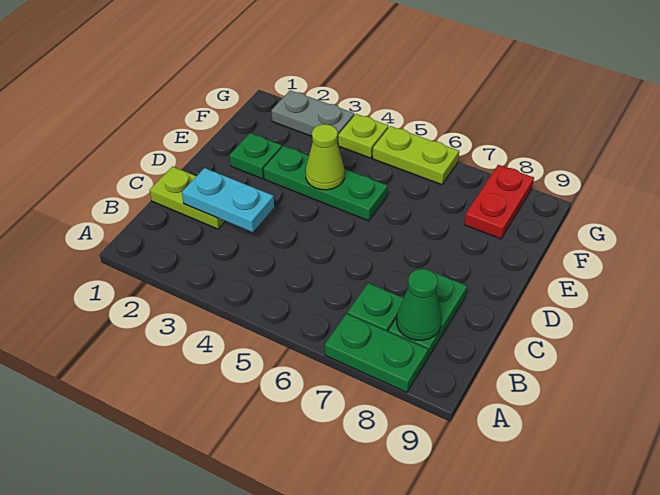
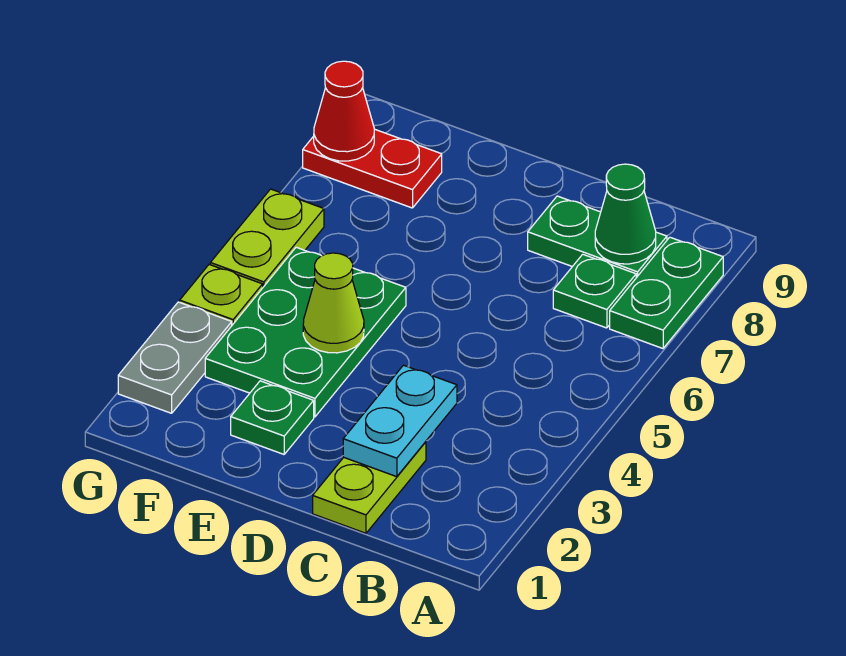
green 1x3 plate [264,146,388,221] -> green 2x3 plate [205,247,406,417]
none -> red 1x1 cone [314,61,374,161]

